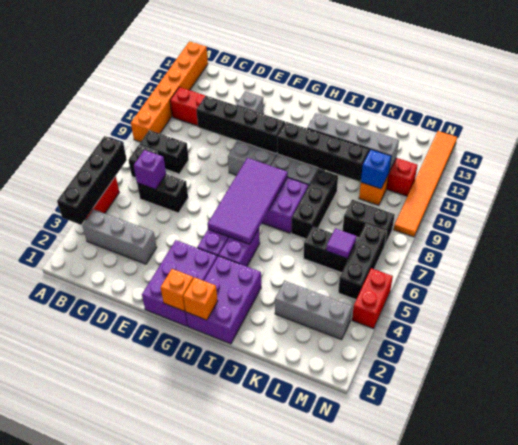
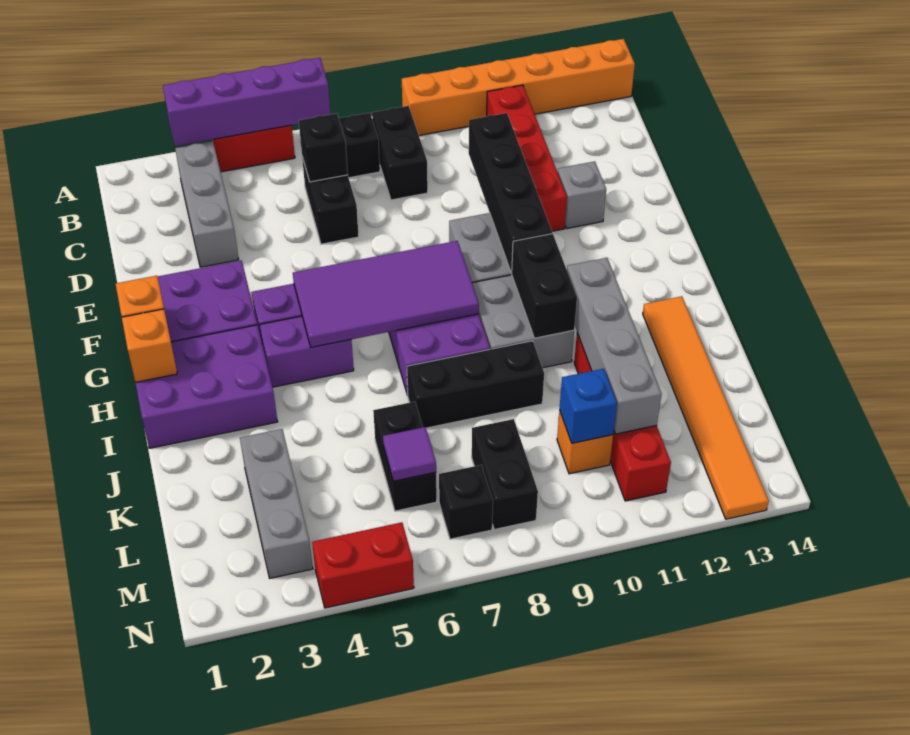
black 1x4 brick [57,136,127,225] -> purple 1x4 brick [163,58,331,146]
purple 1x1 brick [134,150,166,189] -> black 1x1 brick [299,113,348,182]
black 1x4 brick [277,122,369,182] -> black 1x2 brick [512,234,577,338]
black 1x3 brick [338,225,387,300] -> black 1x1 brick [439,465,493,539]
orange 1x6 tile [394,131,457,237] -> orange 1x6 tile turned to [643,296,769,519]

